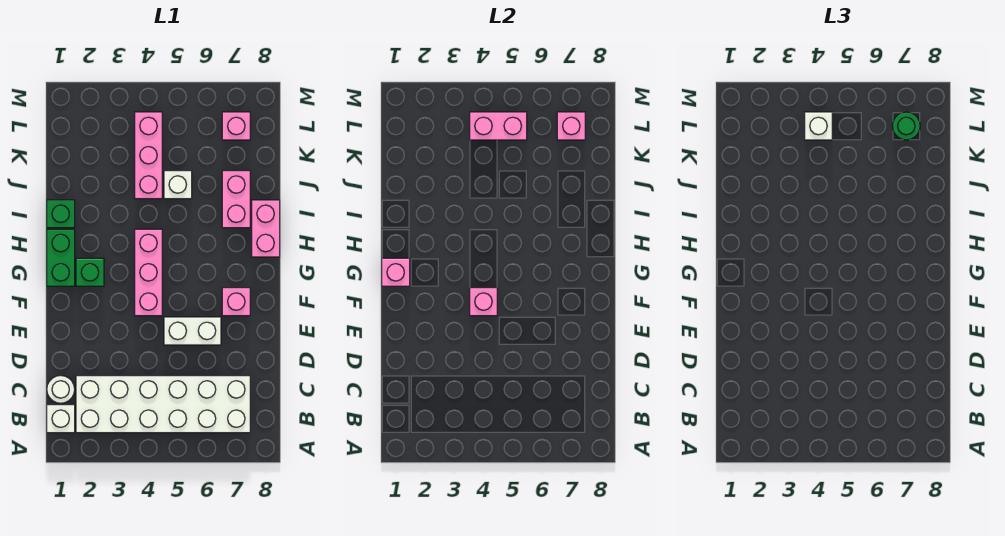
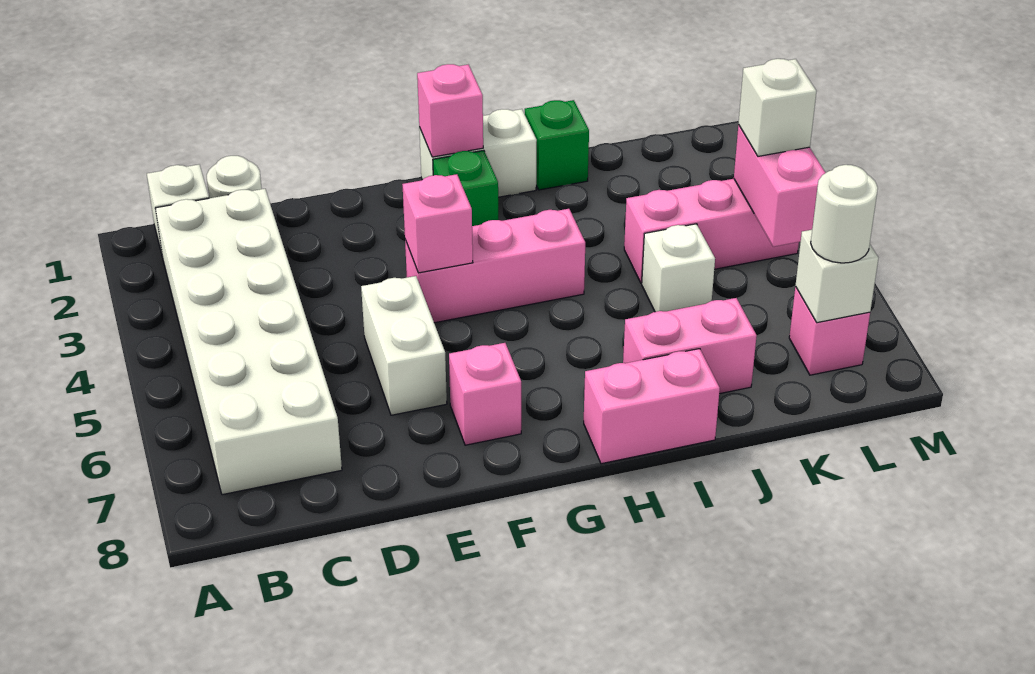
green 1x2 brick [47,229,75,286] -> white 1x2 brick [419,109,537,197]
pink 1x1 brick [557,112,585,140] -> white 1x1 brick [795,230,878,323]
green 1x1 round brick [892,112,920,140] -> white 1x1 round brick [811,165,878,263]

